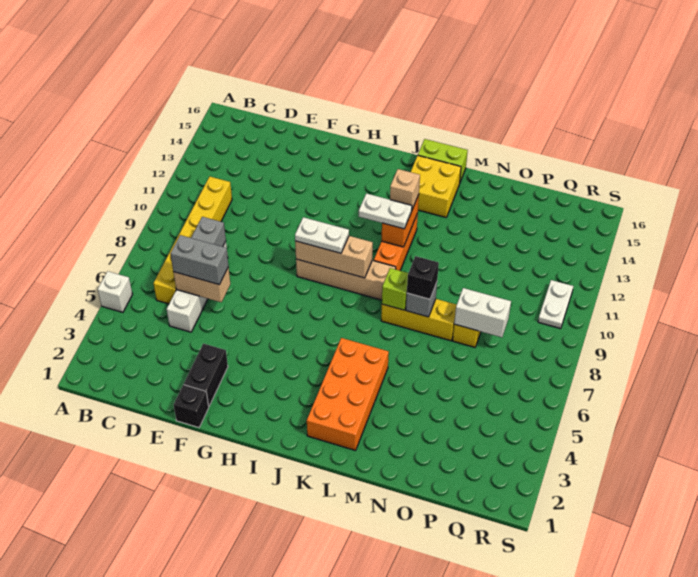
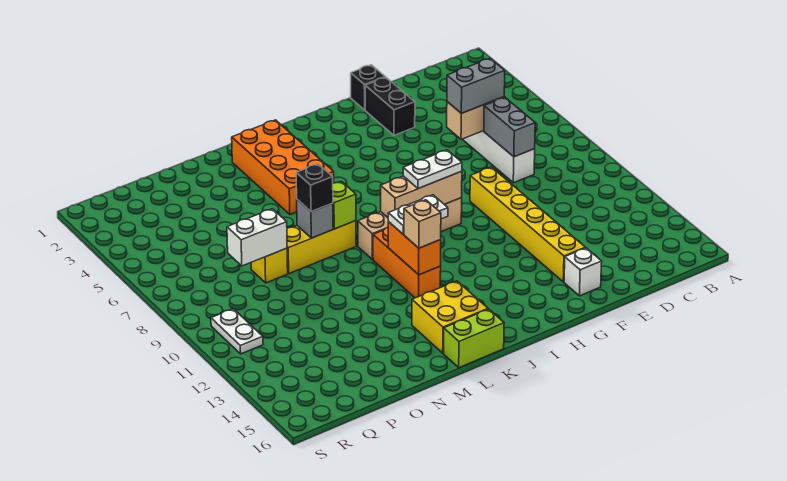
white 1x1 brick [98,271,132,312] -> white 1x1 brick moved to [564,248,602,296]
yellow 1x6 brick [154,177,232,304] -> yellow 1x6 brick moved to [470,167,585,282]

